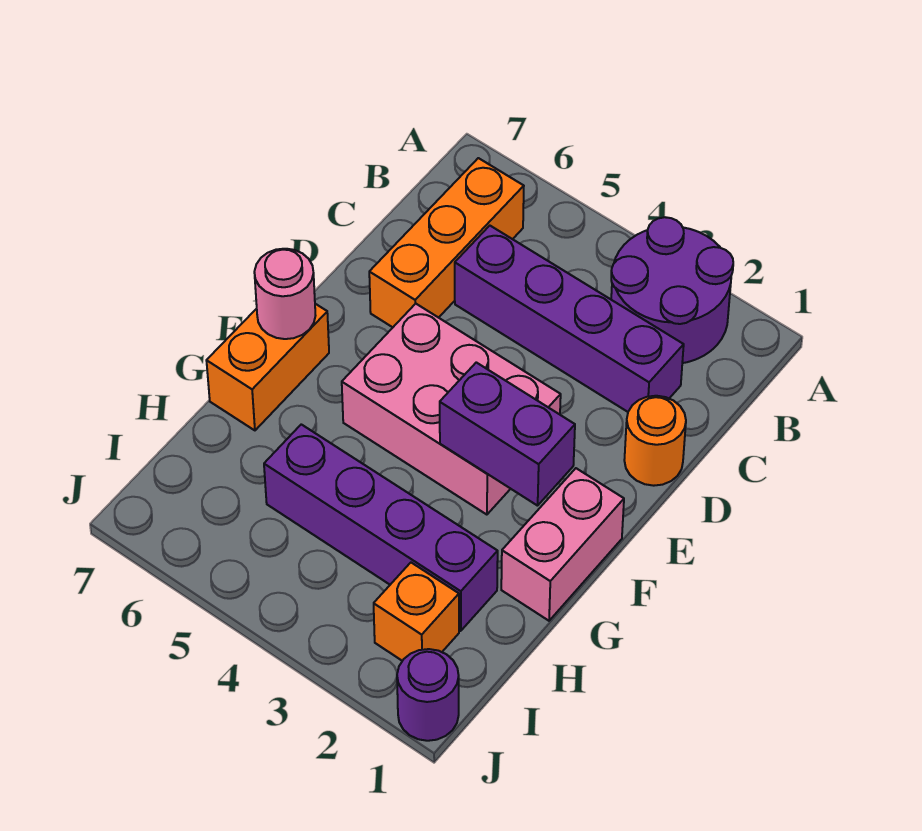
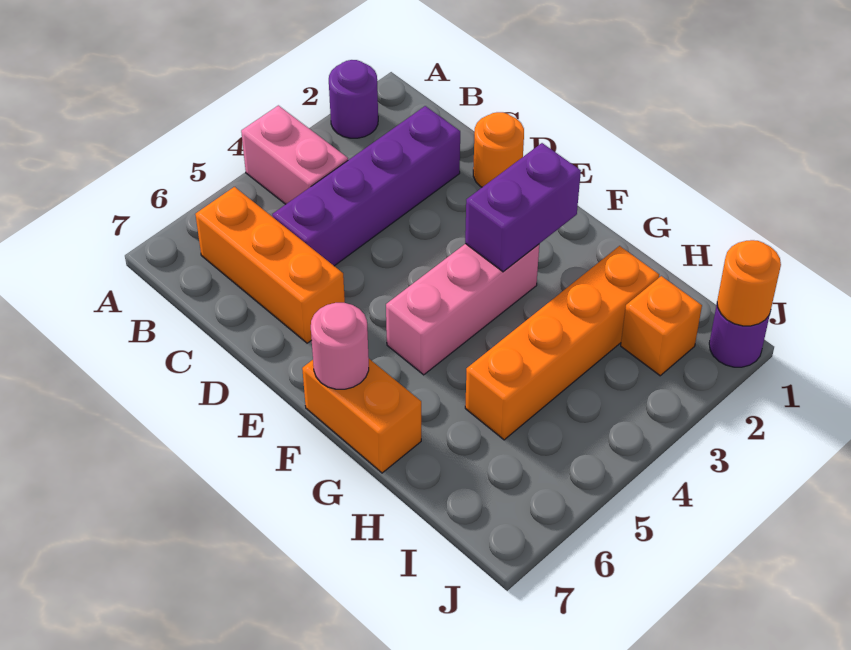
purple 2x2 round brick [611,217,733,363] -> purple 1x1 round brick [329,60,378,138]
pink 2x3 brick [342,304,561,515] -> pink 1x3 brick [386,244,539,375]
pink 1x2 brick [501,468,624,621] -> pink 1x2 brick moved to [241,105,348,204]
purple 1x4 brick [264,424,498,631] -> orange 1x4 brick [465,246,659,440]
none -> orange 1x1 round brick [717,240,781,326]

